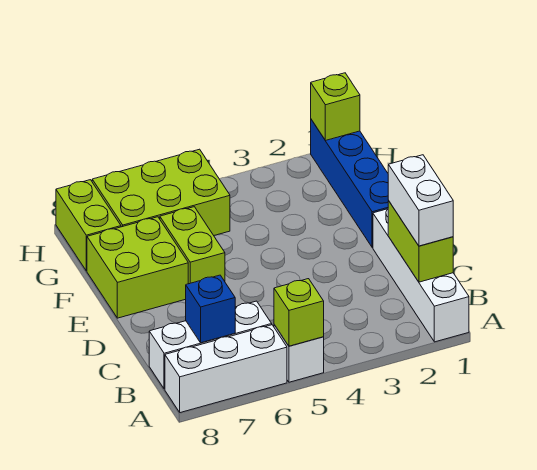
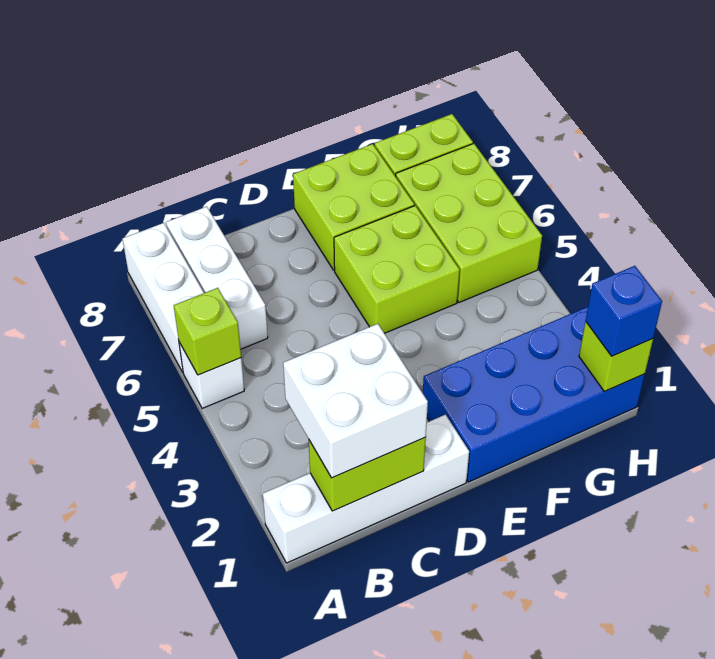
white 1x2 brick [388,155,453,246] -> white 2x2 brick [283,324,428,478]
blue 1x1 brick [186,275,235,343] -> blue 1x1 brick moved to [586,266,662,356]
blue 1x4 brick [311,120,389,247] -> blue 2x4 brick [423,307,645,482]
lime 1x2 brick [160,207,225,284] -> lime 2x2 brick [334,206,460,333]

